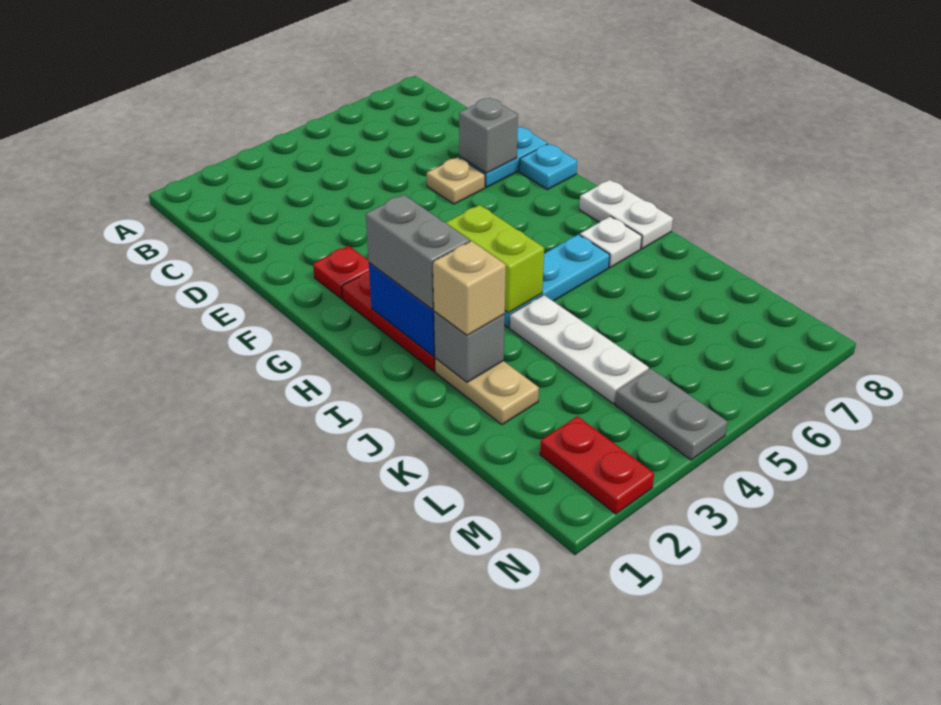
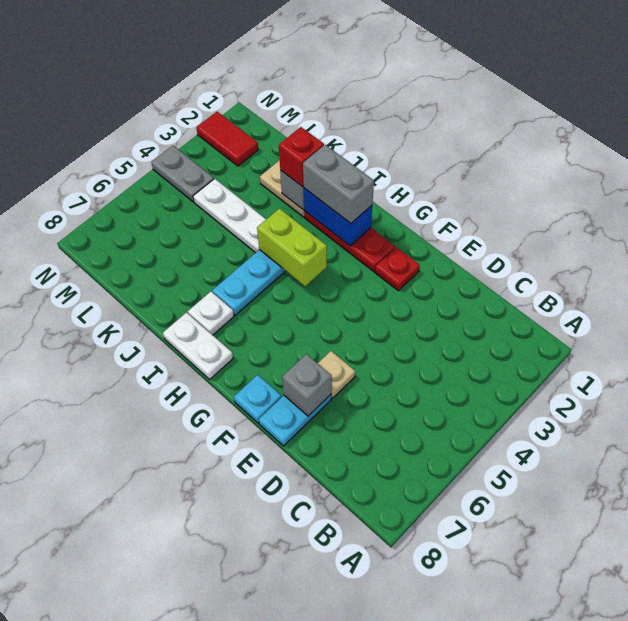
tan 1x1 brick [433,241,506,335] -> red 1x1 brick [279,127,324,187]
red 1x2 plate [540,416,654,514] -> red 1x2 tile [196,112,258,166]

